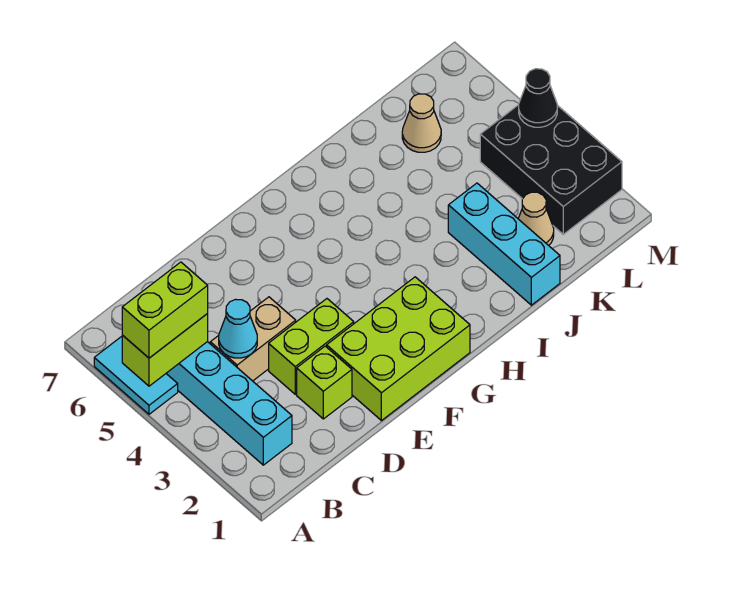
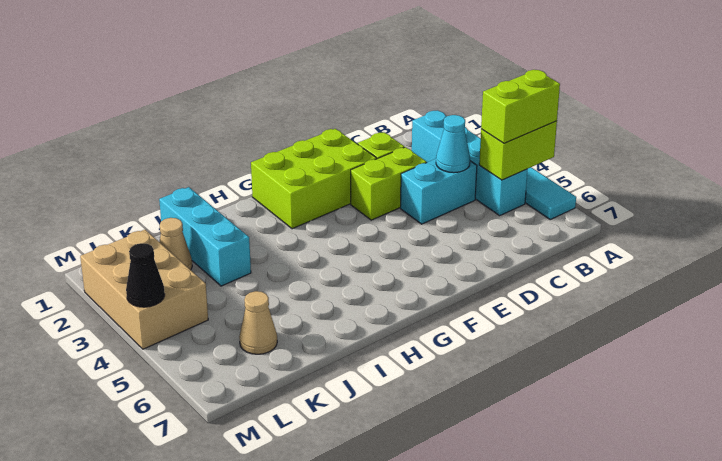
tan 1x2 brick [210,297,296,381] -> cyan 1x2 brick [400,159,477,224]
black 2x3 brick [480,105,622,234] -> tan 2x3 brick [80,230,208,349]

